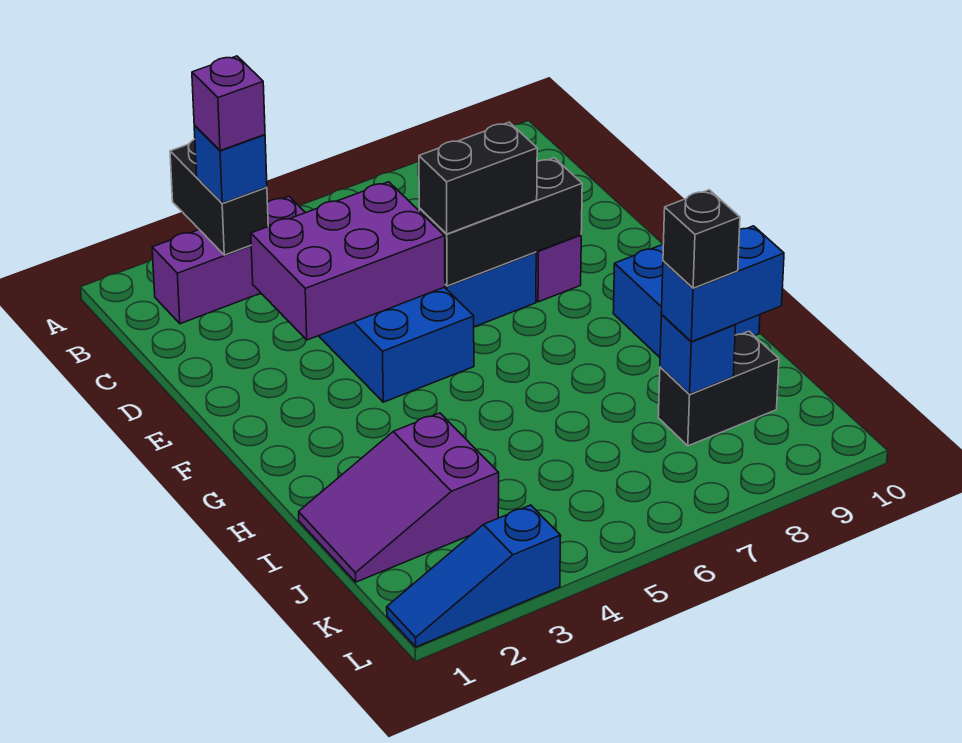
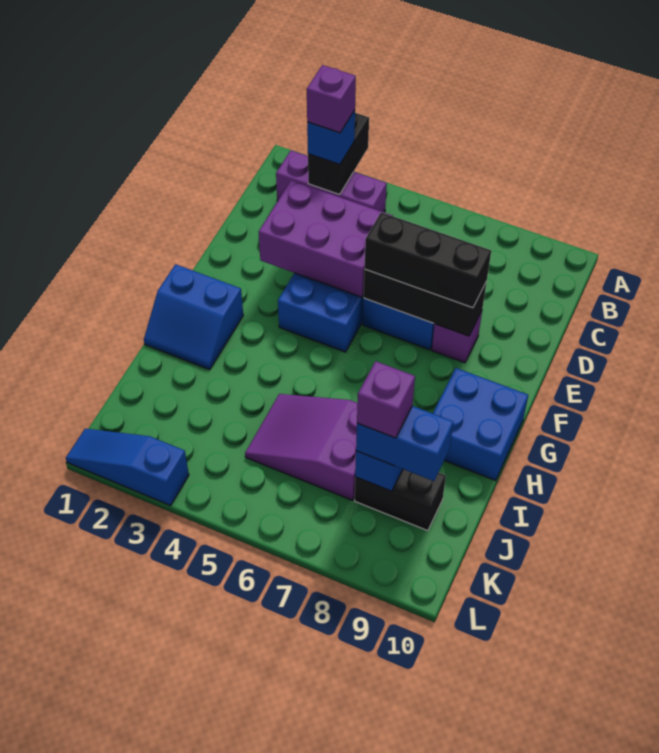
black 1x2 brick [419,122,537,234] -> black 1x3 brick [365,212,491,308]
none -> blue 2x2 slope [144,264,243,370]
purple 2x3 slope [299,413,499,582] -> purple 2x3 slope moved to [245,394,358,500]
black 1x1 brick [663,190,740,288] -> purple 1x1 brick [357,361,415,438]

